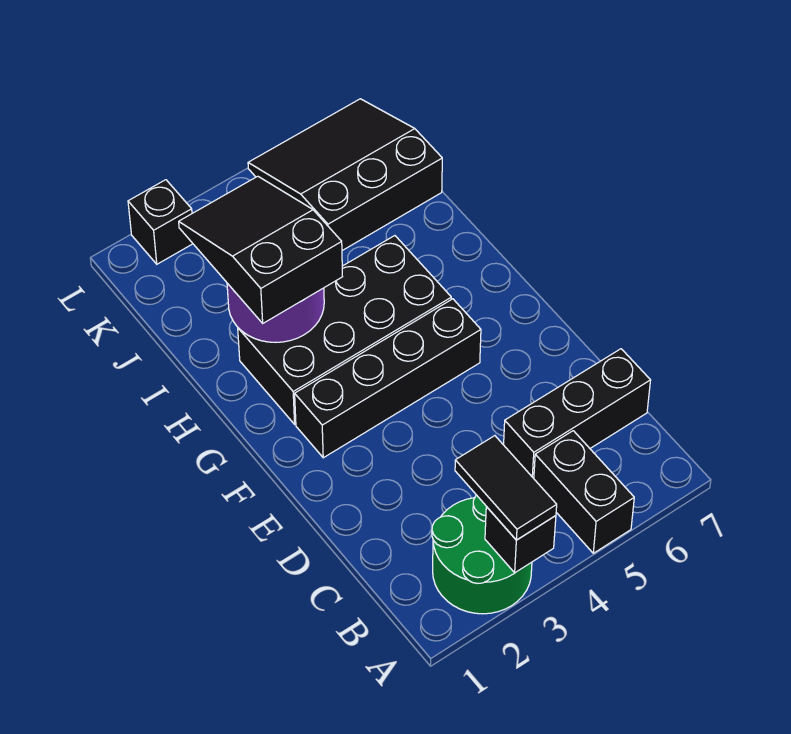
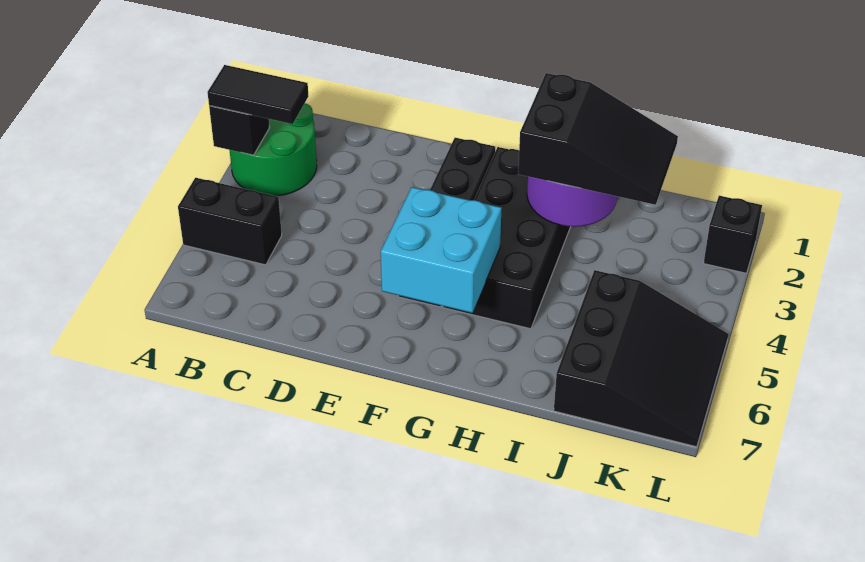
black 1x3 brick [504,349,651,478] -> none
none -> cyan 2x2 brick [381,187,502,313]

